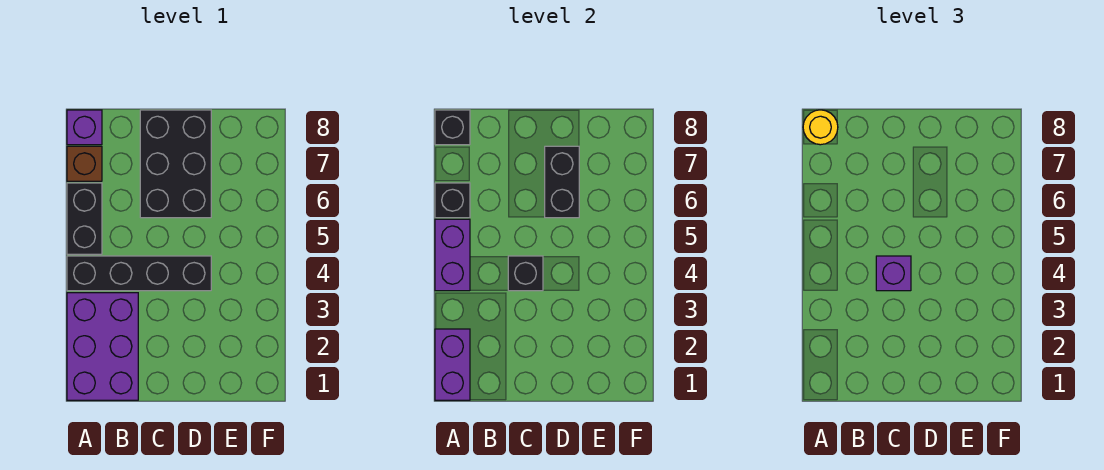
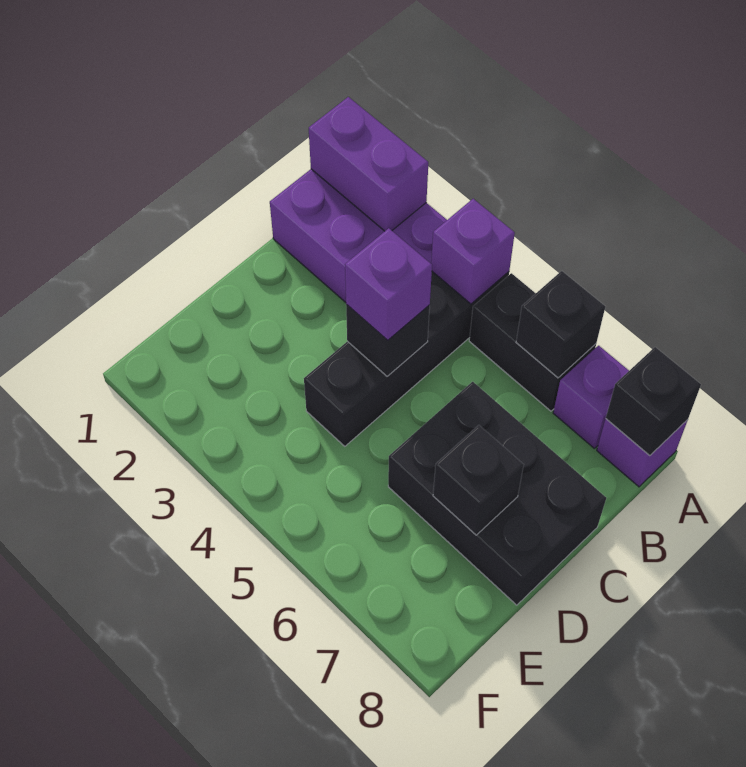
purple 1x2 brick [435,219,470,291] -> purple 1x1 brick [431,199,515,304]
brown 1x1 brick [67,146,102,181] -> purple 1x1 brick [553,346,629,449]
yellow 1x1 round brick [803,110,838,145] -> none
black 1x2 brick [545,146,579,218] -> black 1x1 brick [433,425,524,535]

